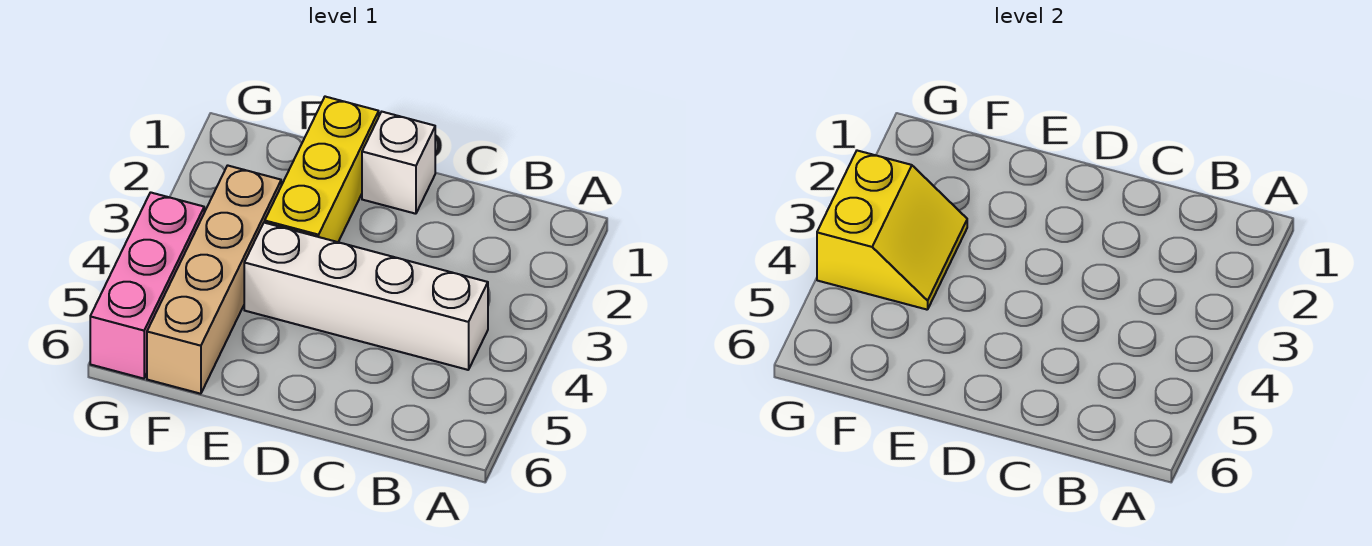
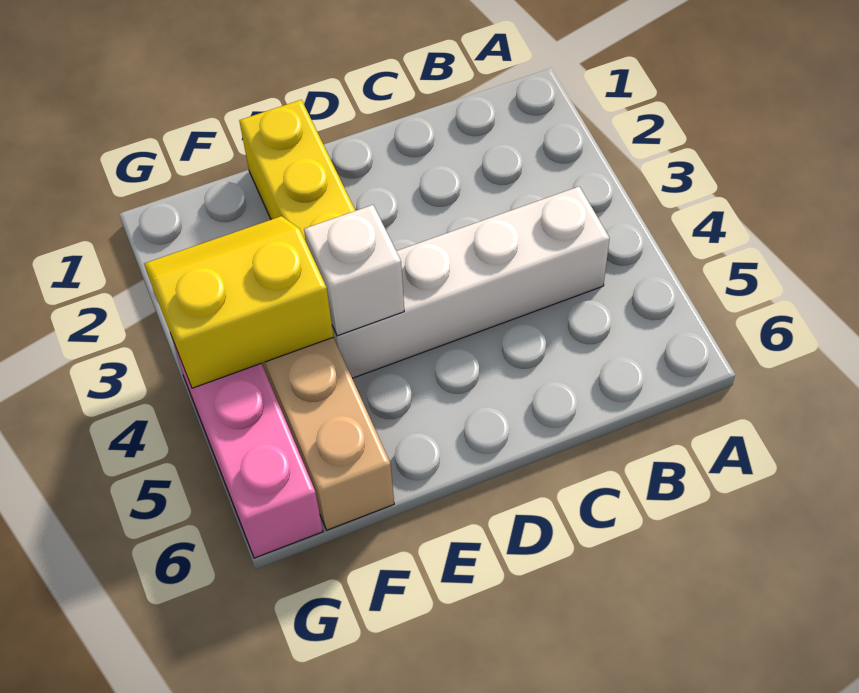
white 1x1 brick [362,112,435,214] -> white 1x1 brick moved to [304,205,404,336]
yellow 2x2 slope [817,151,967,310] -> yellow 2x2 slope turned to [144,216,334,388]

